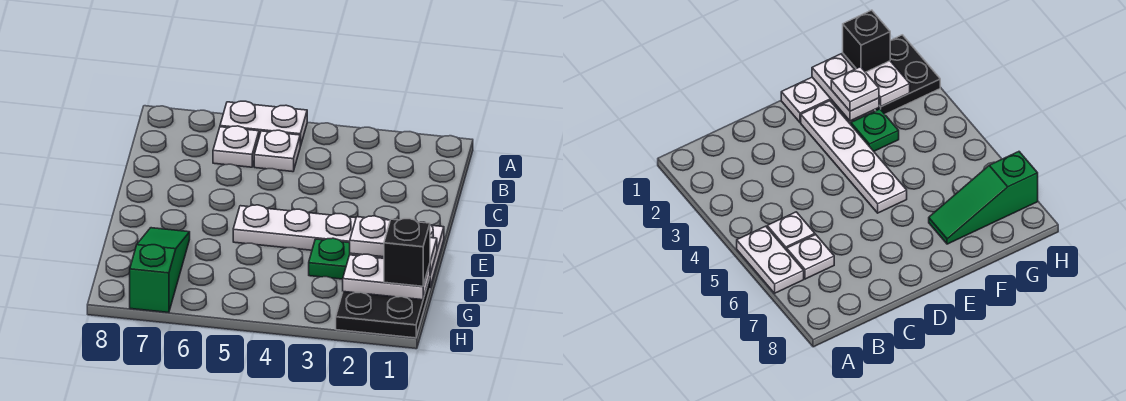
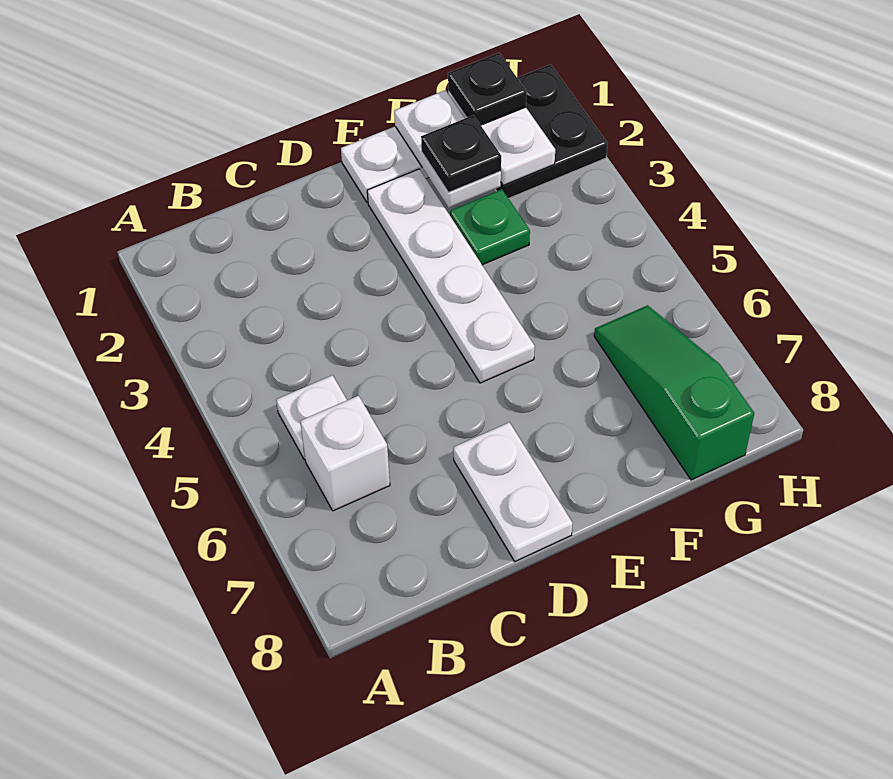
white 1x2 plate [220,101,307,146] -> white 1x2 plate moved to [453,422,573,561]
white 1x1 plate [213,126,259,167] -> white 1x1 brick [300,395,390,511]
white 1x1 plate [350,216,390,257] -> black 1x1 plate [421,115,501,192]
green 1x3 slope [130,228,190,313] -> green 1x3 slope turned to [594,305,754,480]
black 1x1 brick [384,219,430,286] -> black 1x1 plate [448,53,527,125]

